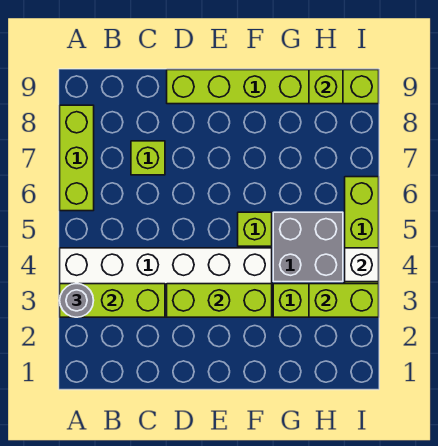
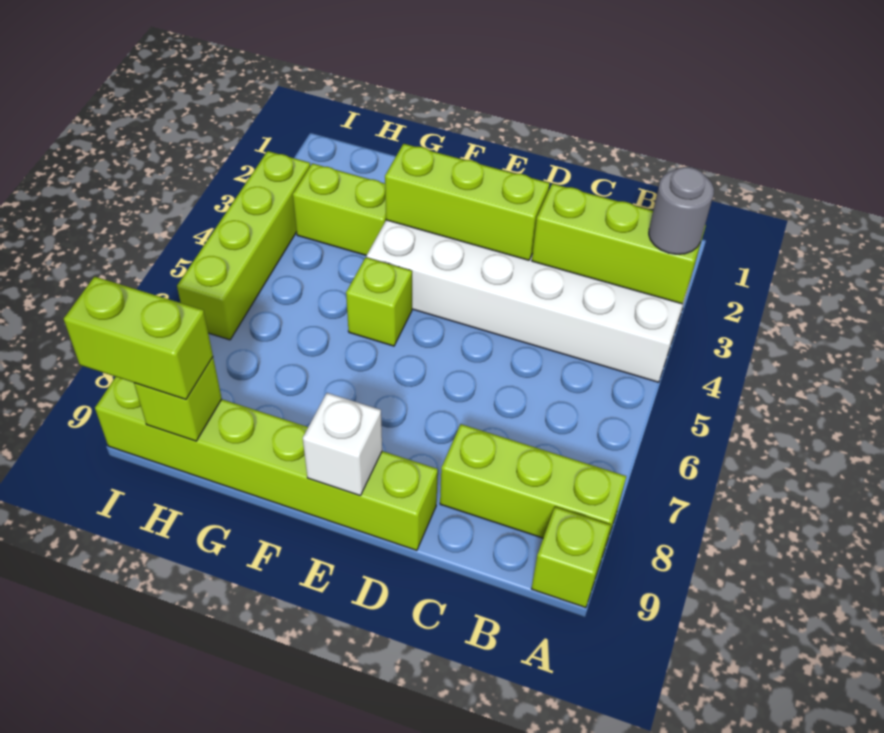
lime 1x3 brick [60,105,94,211] -> lime 1x3 brick turned to [440,424,626,551]
lime 1x1 brick [131,141,165,175] -> lime 1x1 brick moved to [531,507,611,608]
grey 2x2 brick [273,212,343,282] -> none
lime 1x2 brick [309,284,379,317] -> lime 1x2 brick moved to [64,277,213,400]
white 1x1 brick [345,248,379,282] -> white 1x1 brick moved to [303,393,382,496]

